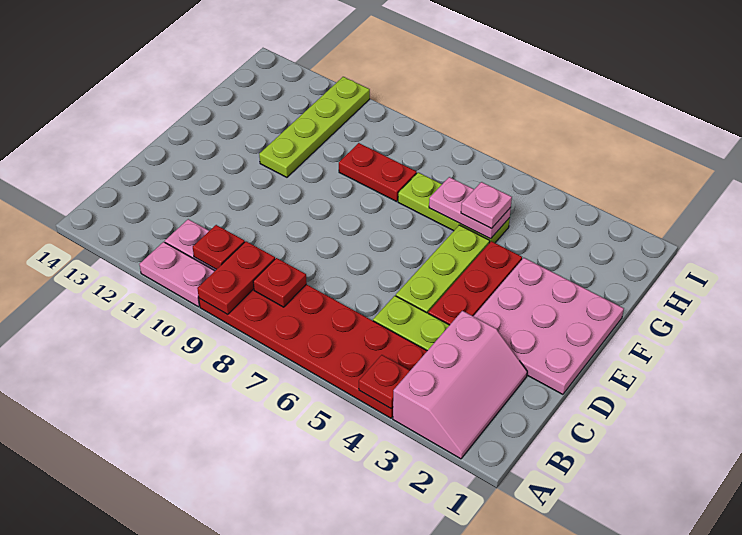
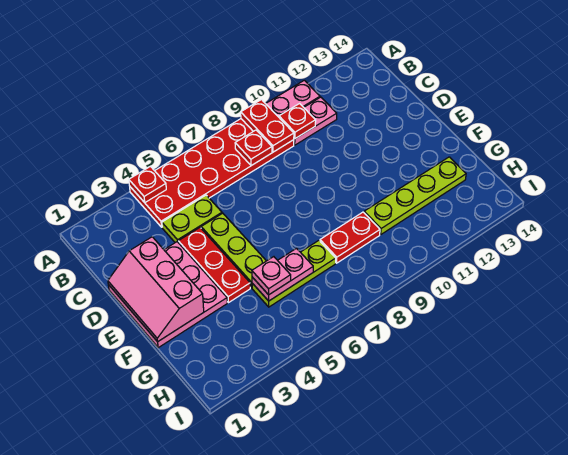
pink 2x3 slope [393,311,527,459] -> pink 2x3 slope moved to [108,237,204,342]
lime 1x4 plate [259,77,370,177] -> lime 1x4 plate turned to [364,157,466,234]

